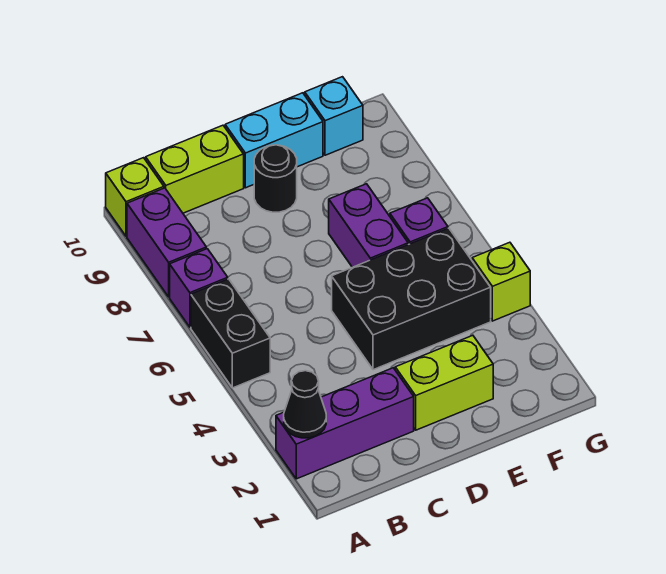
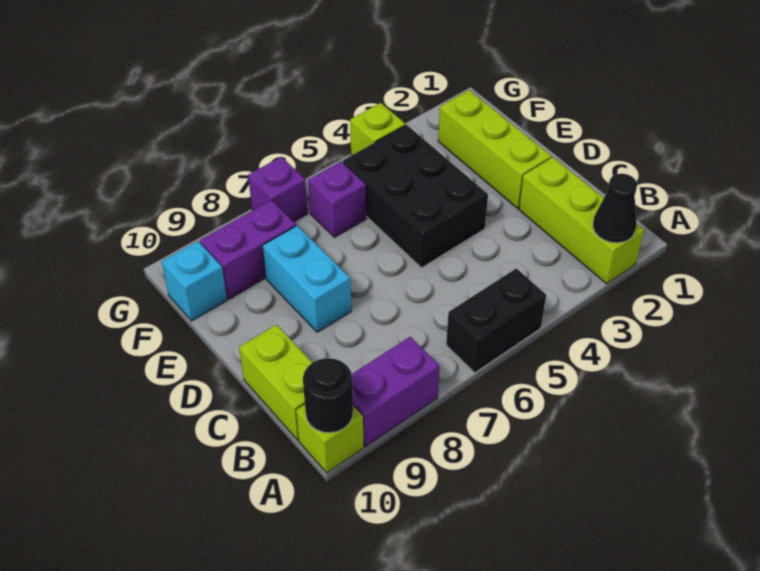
purple 1x3 brick [276,368,414,479] -> lime 1x3 brick [519,157,644,284]
purple 1x1 brick [170,249,228,327] -> purple 1x1 brick moved to [248,157,308,222]
lime 1x2 brick [395,335,493,430] -> lime 1x3 brick [438,90,552,208]
black 1x1 round brick [254,145,297,212] -> black 1x1 round brick moved to [303,358,353,433]
cyan 1x2 brick [225,93,323,188] -> cyan 1x2 brick moved to [263,226,351,332]
purple 1x2 brick [329,184,408,267] -> purple 1x2 brick moved to [200,200,296,299]

